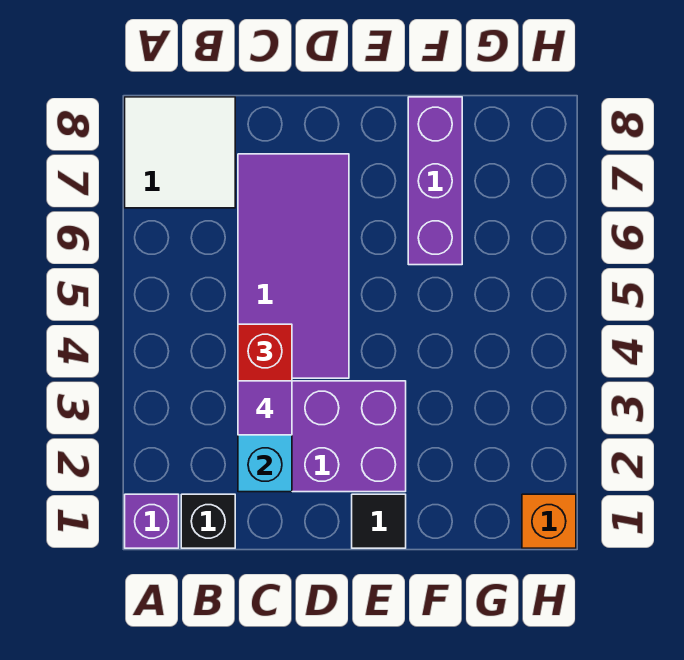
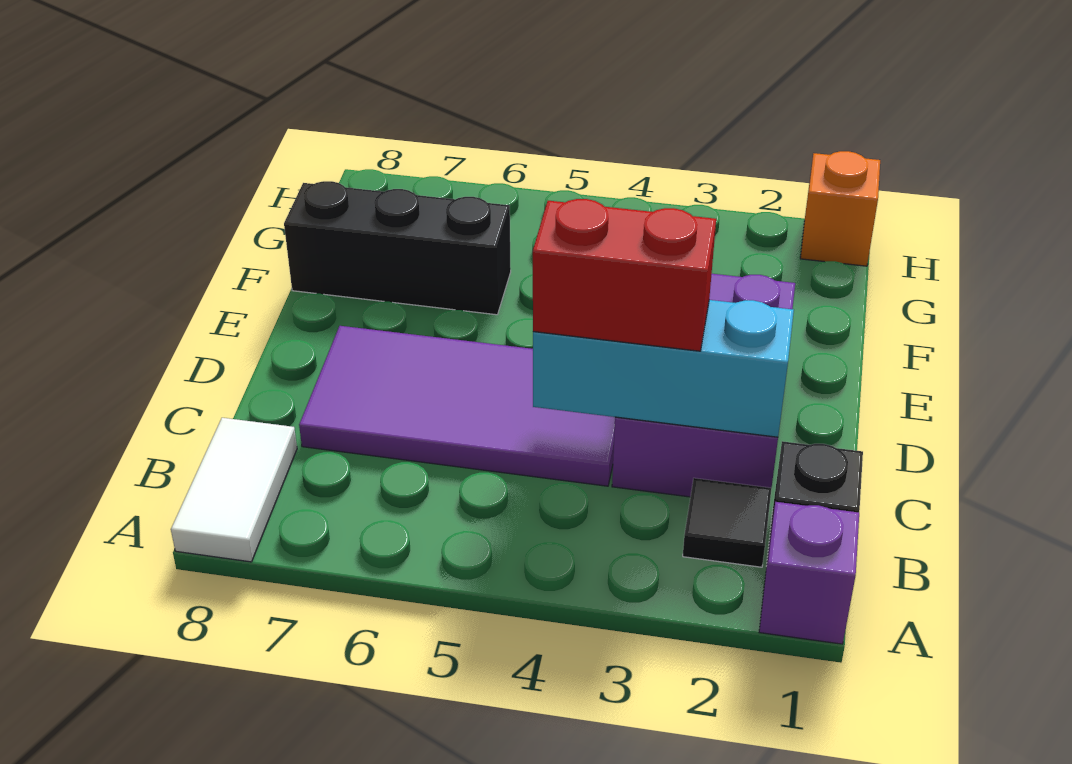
white 2x2 tile [125,97,235,208] -> white 1x2 tile [171,418,297,562]
purple 1x1 tile [238,381,292,435] -> none
black 1x1 tile [352,494,406,548] -> black 1x1 tile moved to [683,478,772,567]
purple 1x3 brick [408,97,462,265] -> black 1x3 brick [284,181,511,315]

